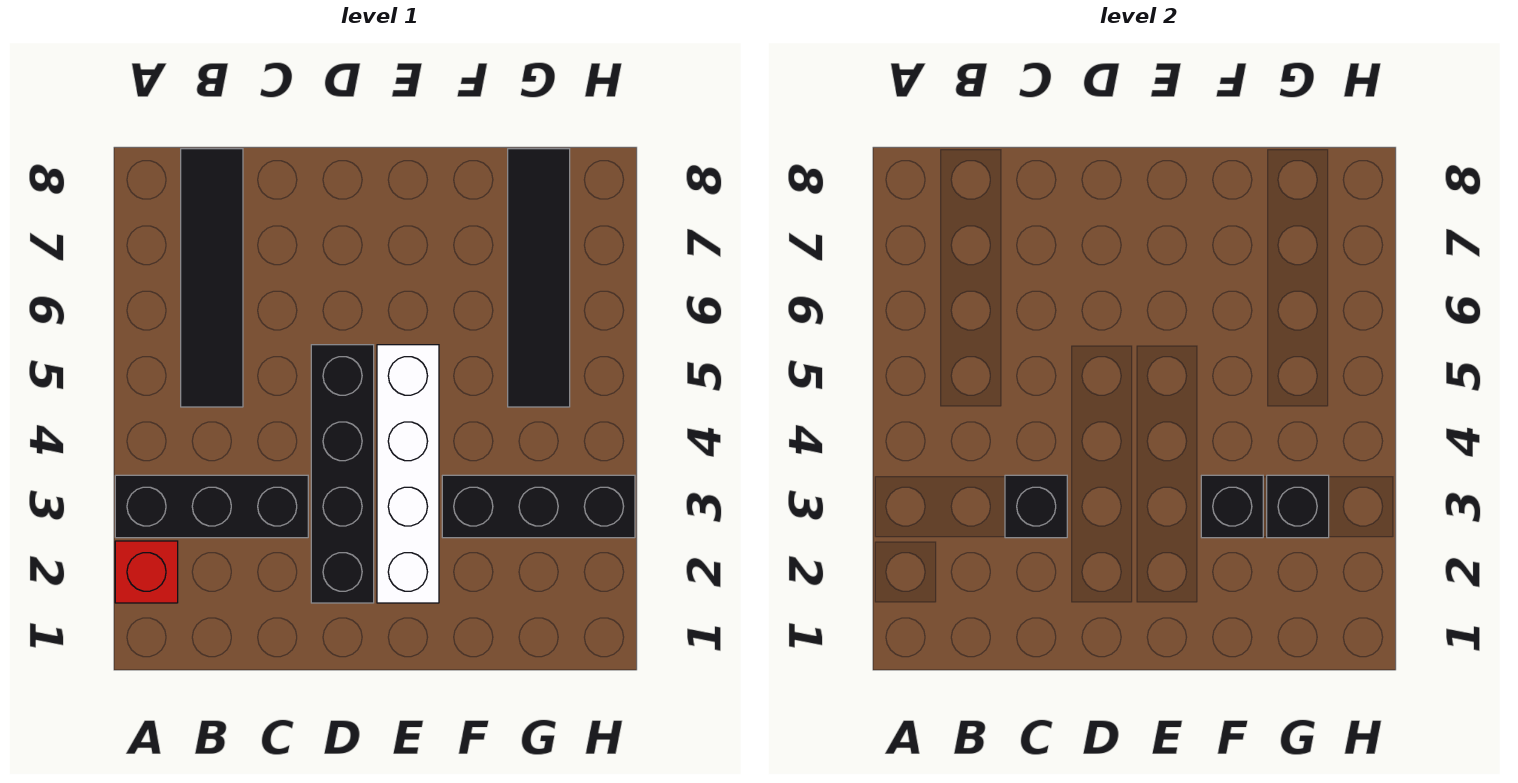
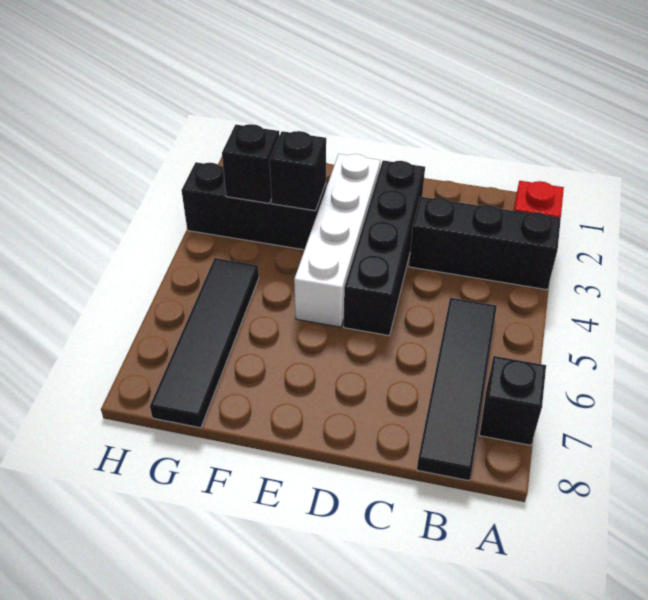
black 1x1 brick [1005,475,1067,538] -> black 1x1 brick moved to [479,356,546,445]

